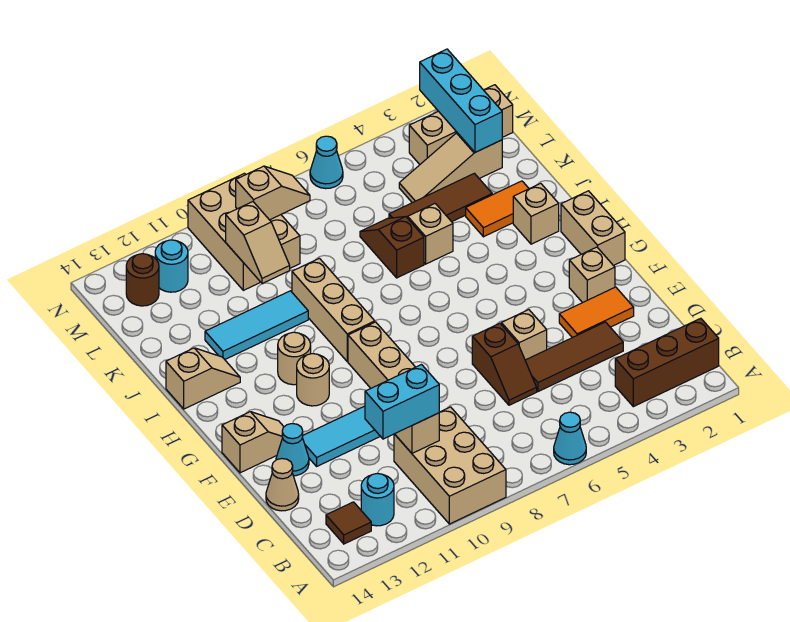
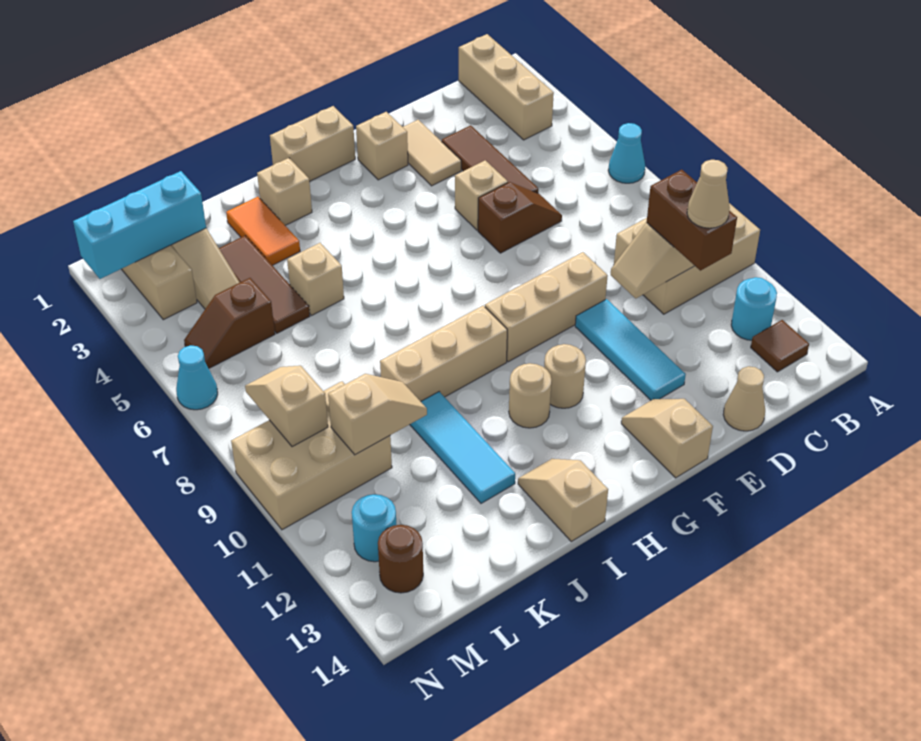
brown 1x3 brick [615,318,719,407] -> tan 1x3 brick [459,34,554,140]
cyan 1x2 brick [365,365,439,439] -> brown 1x2 brick [647,170,737,271]
none -> tan 1x1 cone [687,160,730,228]
orange 1x2 tile [559,287,634,338] -> tan 1x2 tile [403,120,461,186]
cyan 1x1 cone [276,424,309,476] -> none
brown 1x2 slope [360,217,424,278] -> brown 1x2 slope moved to [184,278,275,368]

